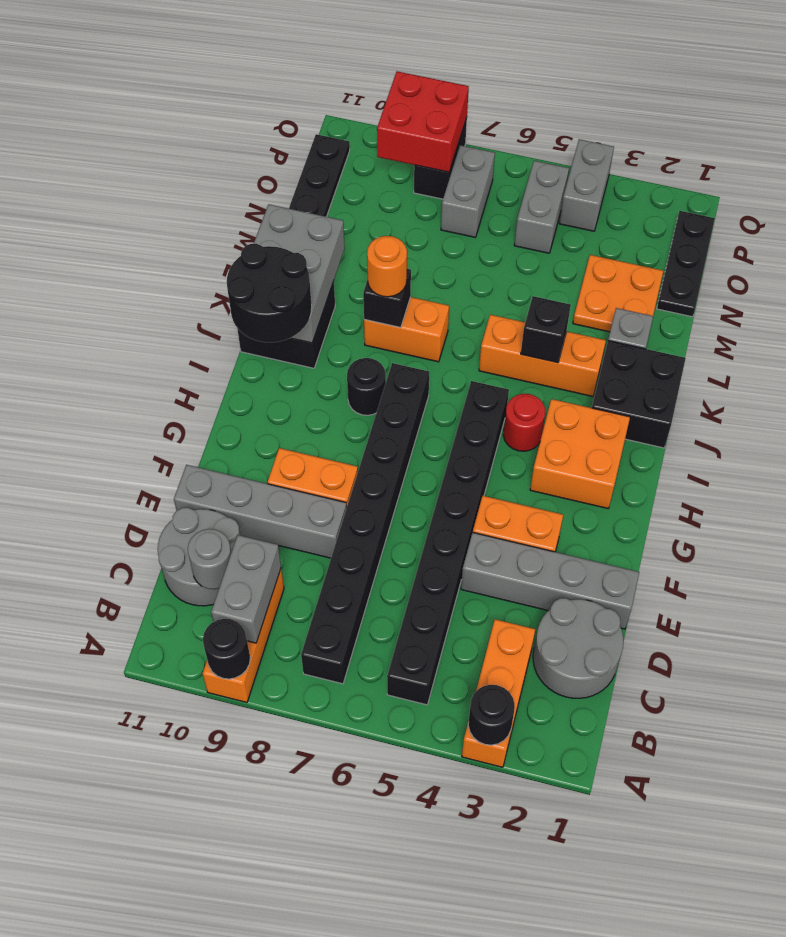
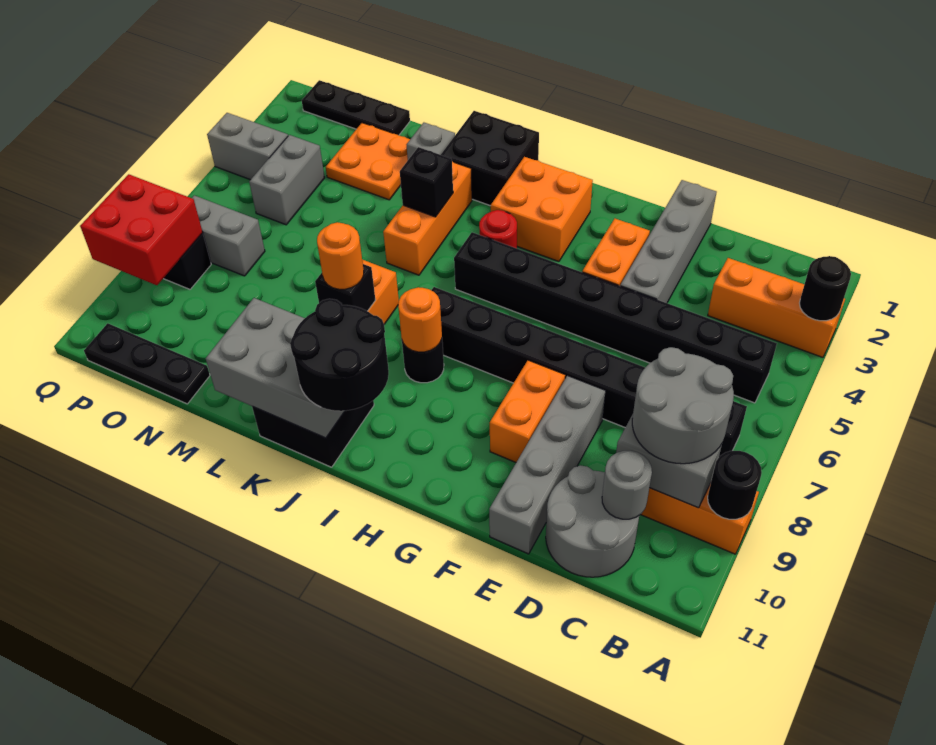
grey 2x2 round brick [533,598,623,698] -> grey 2x2 round brick moved to [632,347,734,464]
none -> orange 1x1 round brick [398,287,442,352]
grey 1x2 brick [514,161,569,253] -> grey 1x2 brick turned to [249,135,325,225]

